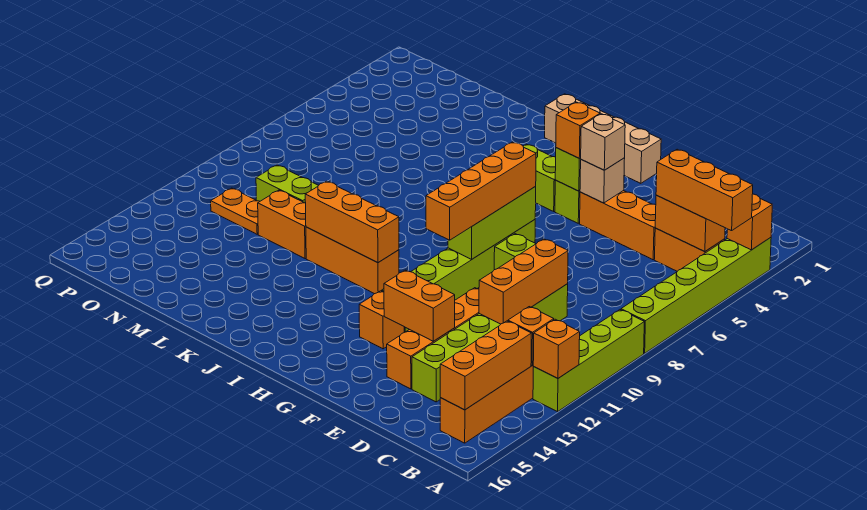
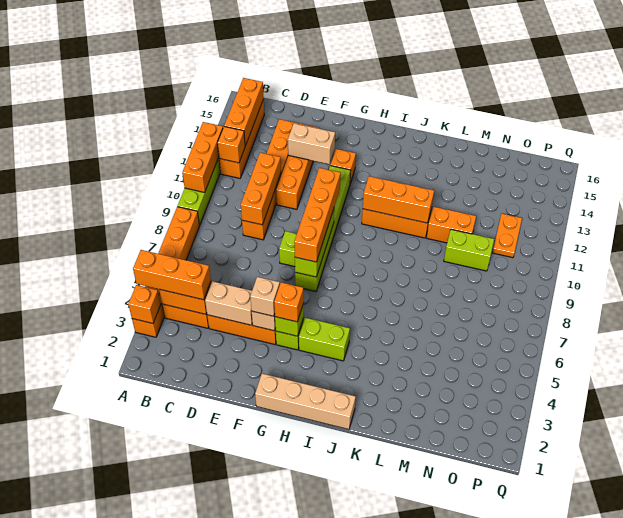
lime 1x6 brick [621,238,771,353] -> orange 1x6 brick [132,207,199,337]
orange 1x1 brick [533,319,580,378] -> orange 1x3 brick [182,122,223,192]
none -> tan 1x2 brick [205,281,252,325]
lime 1x6 brick [412,284,568,402] -> orange 1x6 brick [242,119,299,240]
orange 1x2 brick [384,270,455,341] -> tan 1x2 brick [288,124,335,164]
orange 1x2 plate [211,188,260,234] -> orange 1x2 plate turned to [492,214,522,258]

